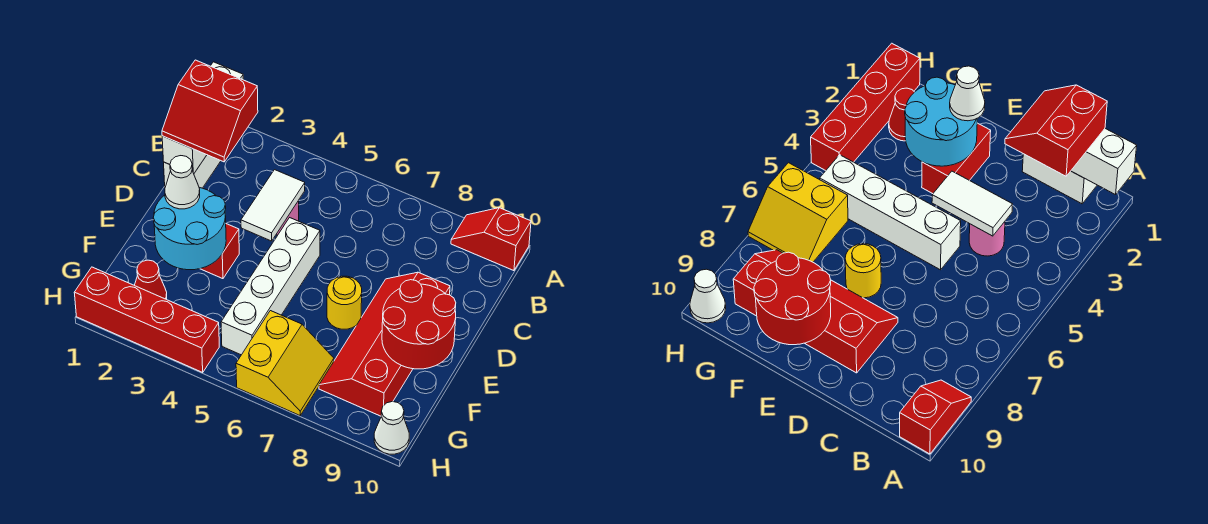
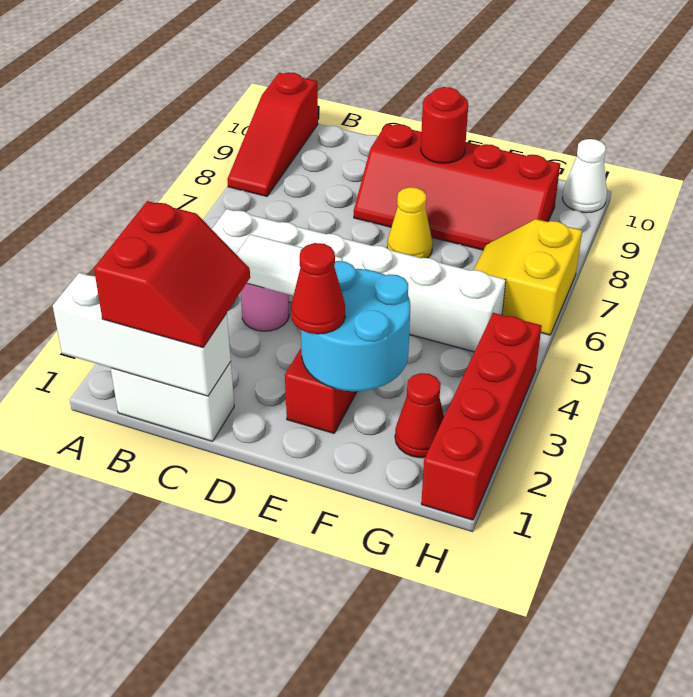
red 1x2 slope [451,208,531,271] -> red 1x3 slope [227,72,318,196]
white 1x4 brick [221,218,320,355] -> white 1x6 brick [212,209,506,352]
white 1x1 cone [165,156,200,209] -> red 1x1 cone [291,243,345,334]
yellow 1x1 round brick [327,276,362,329] -> yellow 1x1 cone [387,187,433,258]
red 2x2 round brick [382,280,456,369] -> red 1x1 round brick [421,87,468,163]
yellow 2x2 slope [236,311,334,415] -> yellow 2x2 slope turned to [474,219,582,335]

